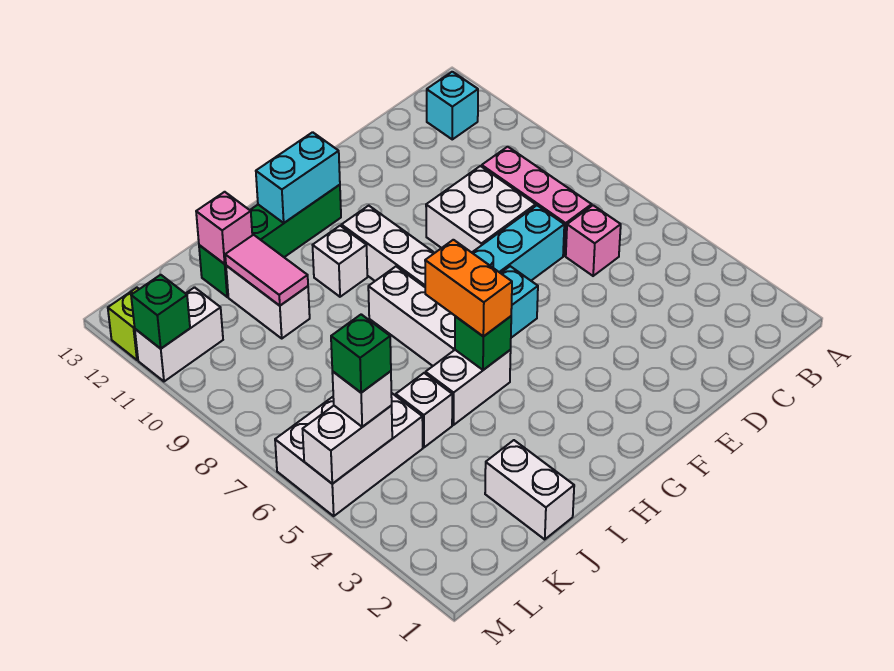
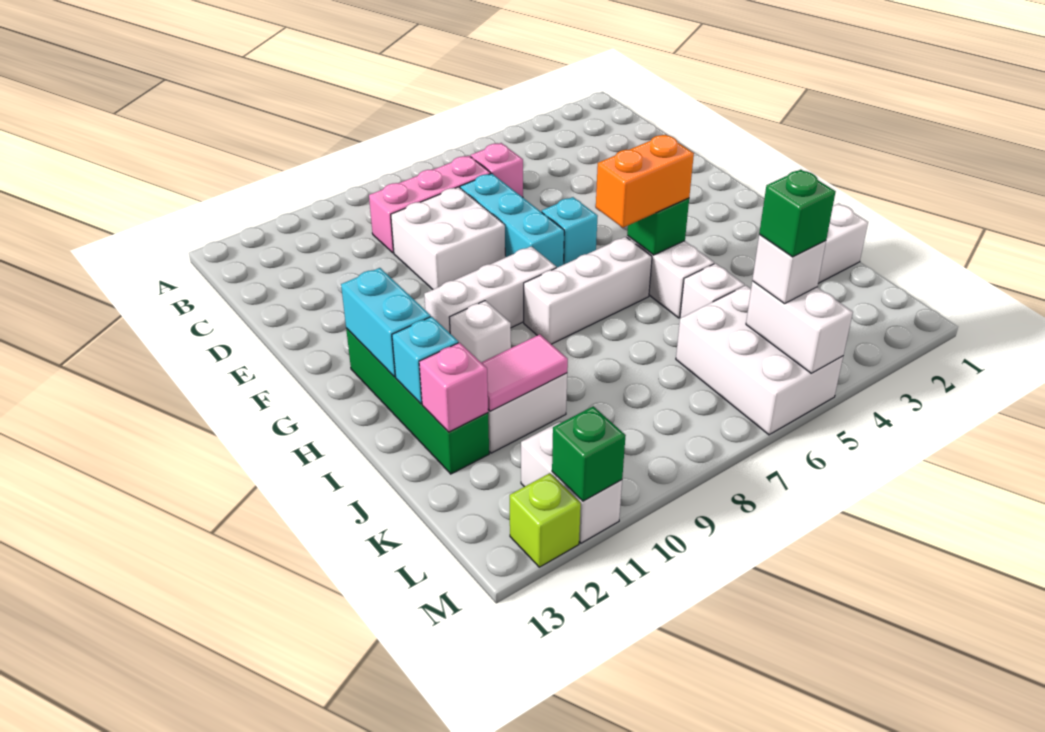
cyan 1x1 brick [427,72,478,139] -> cyan 1x1 brick moved to [392,317,458,404]

